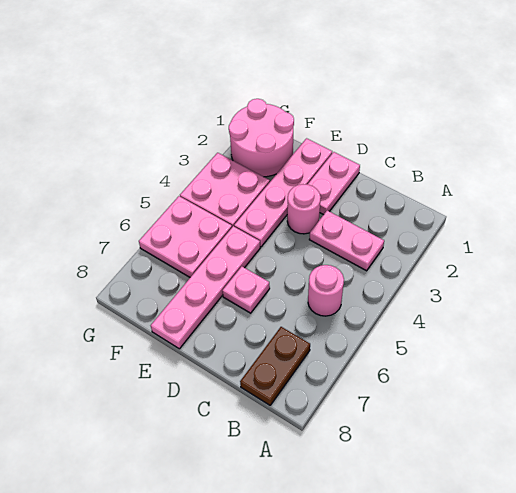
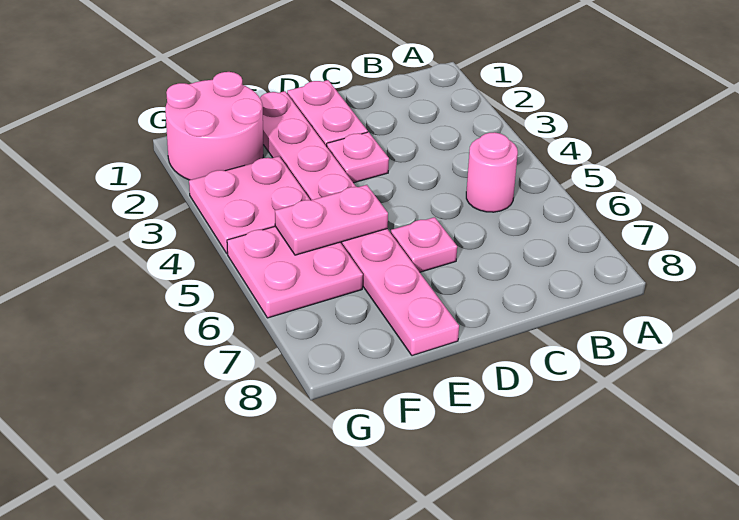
pink 1x2 plate [309,211,384,271] -> pink 1x2 plate moved to [275,185,388,255]
brown 1x2 plate [240,327,310,405] -> none
pink 1x1 round brick [287,184,321,234] -> pink 1x1 plate [327,132,389,183]

